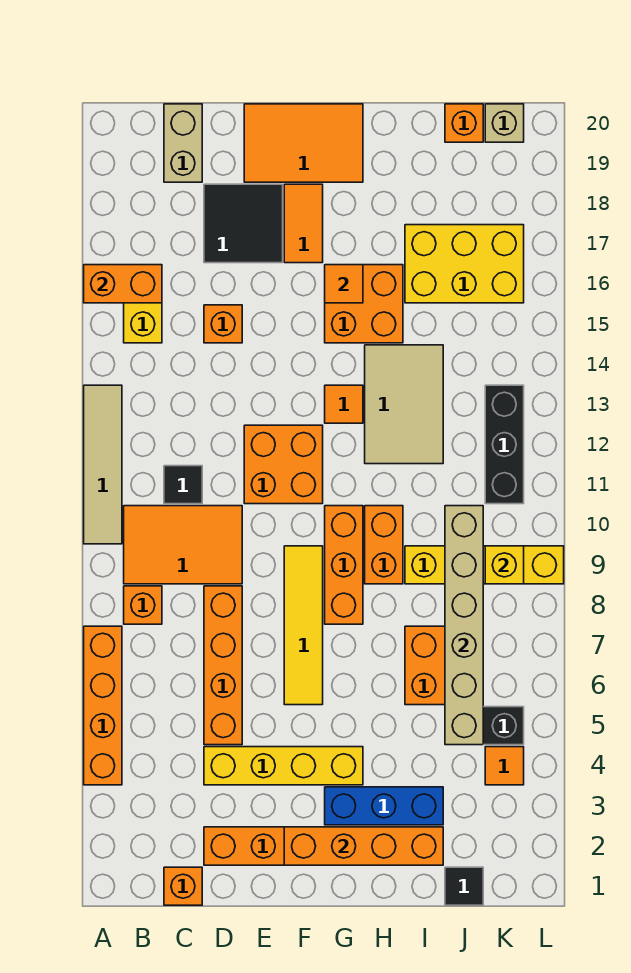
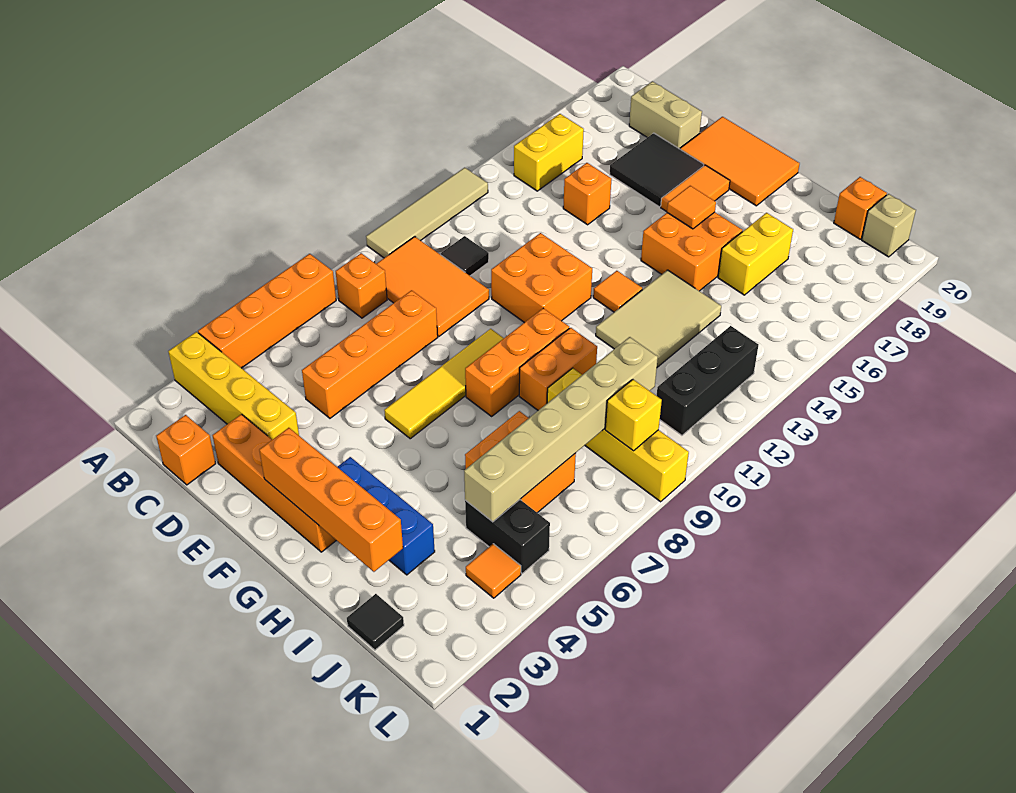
orange 1x2 brick [84,265,162,303] -> none
tan 1x2 brick [164,104,202,182] -> tan 1x2 brick turned to [629,81,702,149]
yellow 1x4 brick [204,747,363,785] -> yellow 1x4 brick moved to [168,332,299,440]
yellow 2x3 brick [405,225,524,303] -> yellow 1x2 brick [718,213,793,295]

